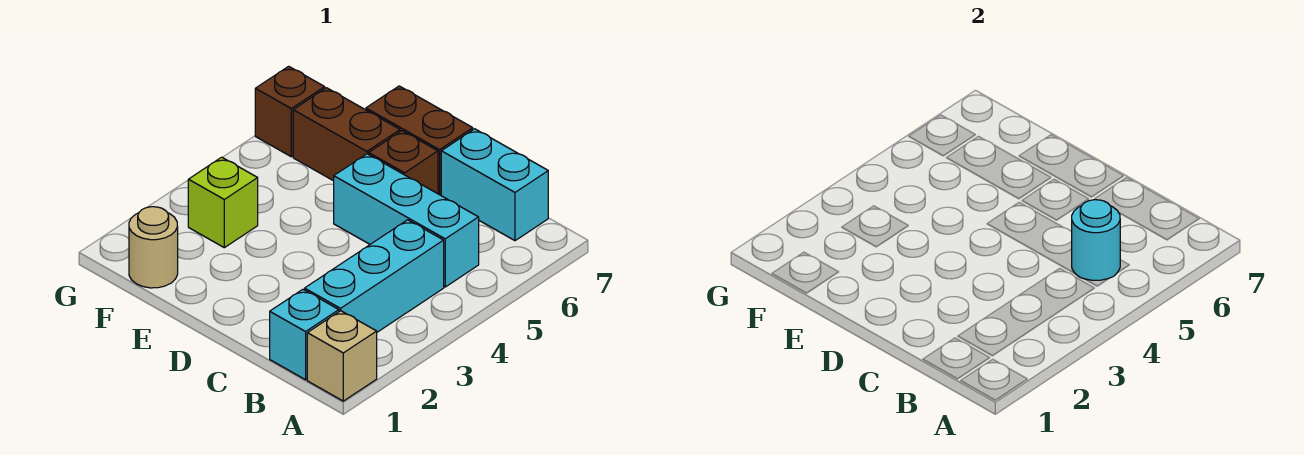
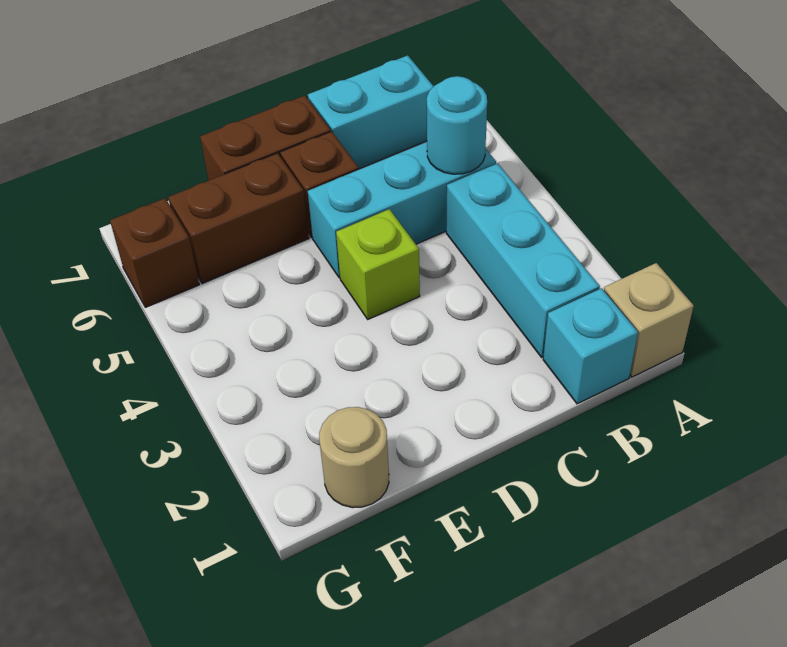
lime 1x1 brick [188,157,258,248] -> lime 1x1 brick moved to [336,209,420,319]

